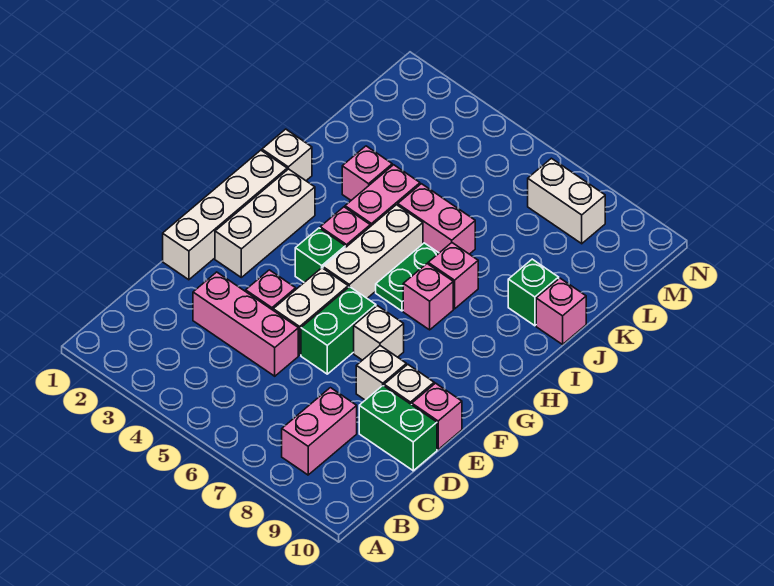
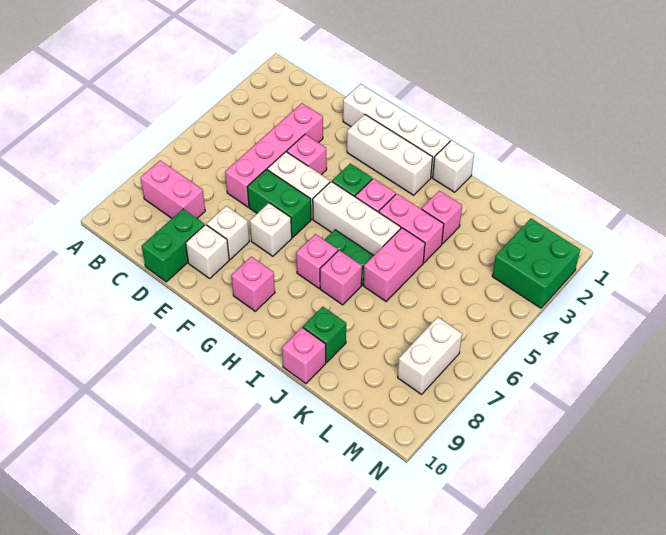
pink 1x3 brick [193,272,298,376] -> pink 1x4 brick [225,103,323,207]
pink 1x1 brick [412,383,462,450] -> pink 1x1 brick moved to [231,257,275,311]
none -> green 2x2 brick [492,219,580,308]

